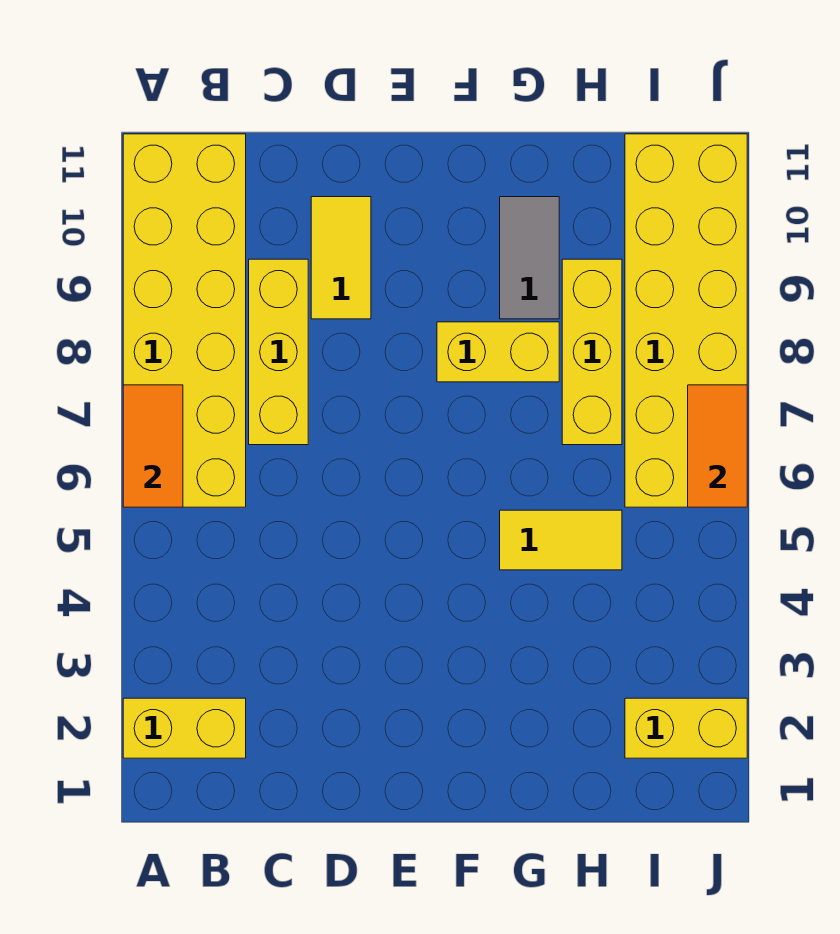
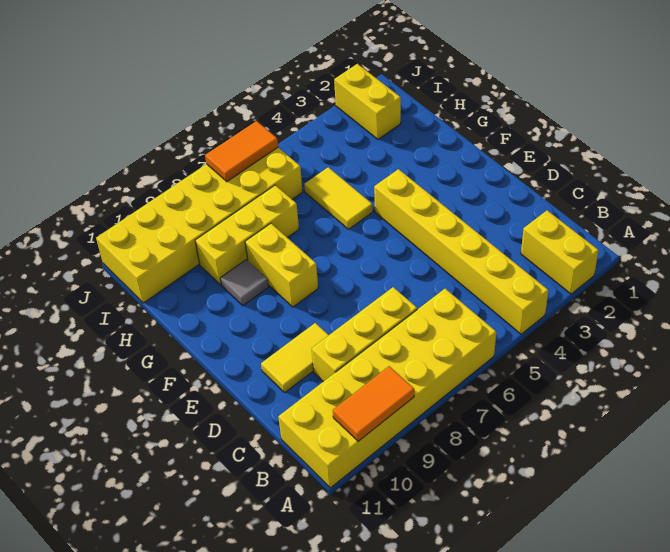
none -> yellow 1x6 brick [374,169,548,334]
orange 1x2 tile [123,385,183,507] -> orange 1x2 tile moved to [333,366,414,441]
grey 1x2 tile [500,197,559,319] -> grey 1x1 tile [220,260,269,306]

